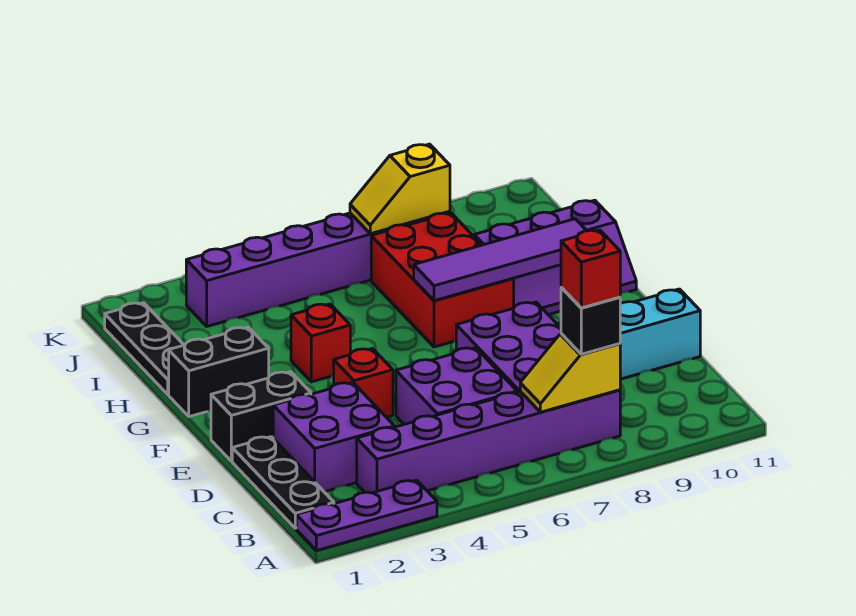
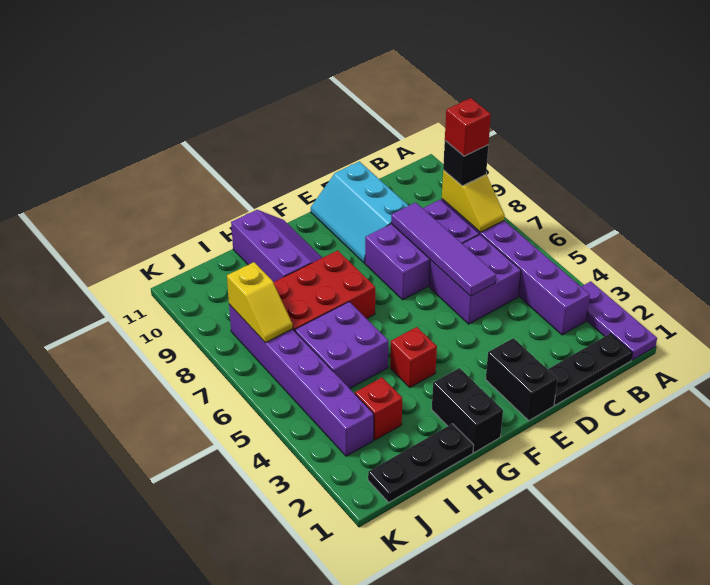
purple 2x2 brick [273,383,395,492] -> purple 2x2 brick moved to [295,302,388,388]
red 1x1 brick [334,349,393,417] -> red 1x1 brick moved to [355,378,402,440]
purple 1x4 tile [414,219,587,301] -> purple 1x4 tile moved to [391,202,496,296]

